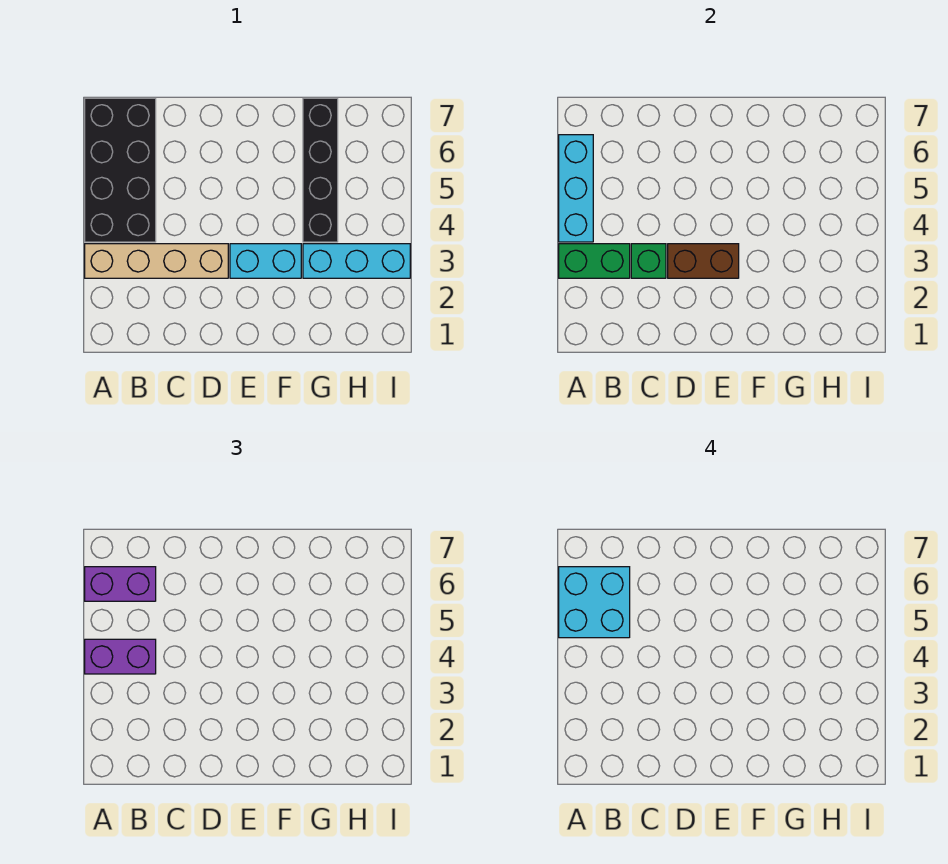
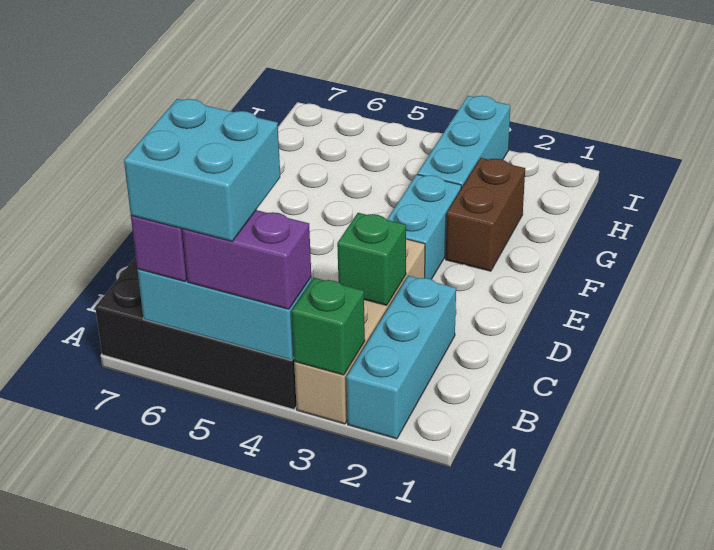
none -> cyan 1x3 brick [346,276,456,439]
green 1x2 brick [559,244,630,278] -> green 1x1 brick [292,278,365,375]
purple 1x2 brick [85,639,156,674] -> purple 1x2 brick turned to [182,210,311,309]
brown 1x2 brick [668,244,739,278] -> brown 1x2 brick moved to [446,158,525,271]
black 1x4 brick [303,98,338,242] -> none

